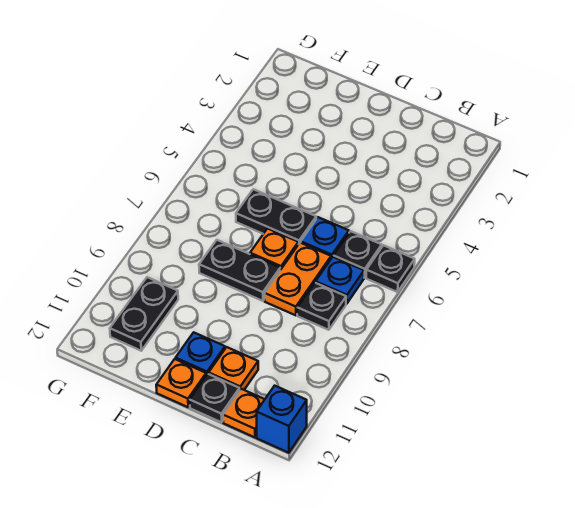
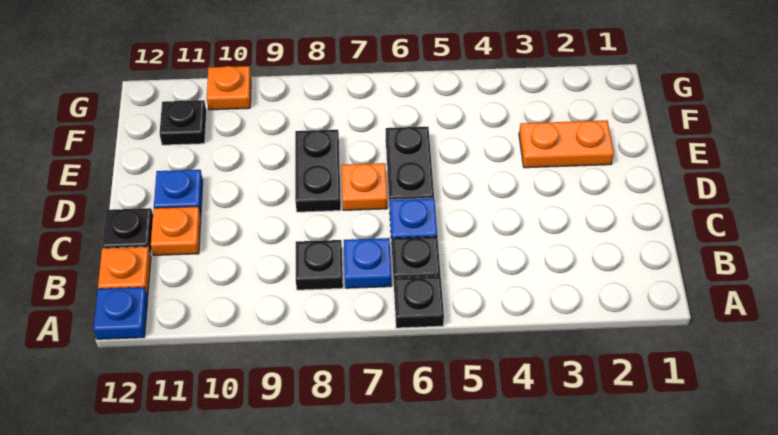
blue 1x1 brick [257,386,307,453] -> blue 1x1 plate [93,287,148,339]
orange 1x2 plate [265,243,331,315] -> orange 1x2 plate moved to [519,120,614,168]
orange 1x1 plate [156,359,206,407] -> orange 1x1 plate moved to [207,66,251,110]
black 1x2 plate [110,277,178,351] -> black 1x1 plate [160,100,206,145]

